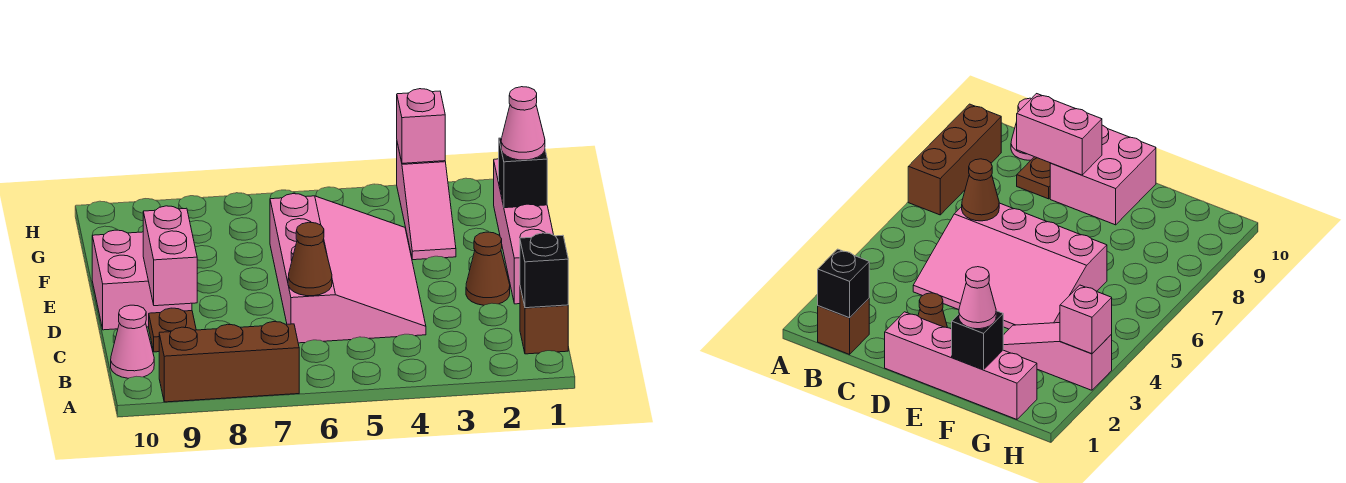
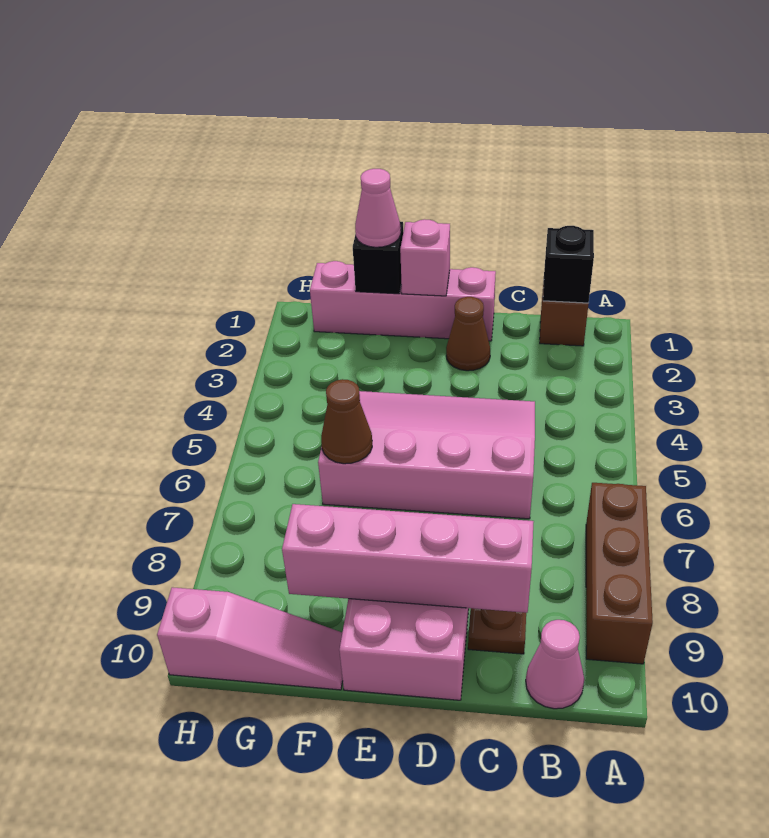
brown 1x1 cone [288,222,332,296] -> brown 1x1 cone moved to [321,379,372,464]
pink 1x2 brick [143,206,197,306] -> pink 1x4 brick [282,504,534,613]
pink 1x3 slope [397,143,456,260] -> pink 1x3 slope moved to [157,587,343,690]
pink 1x1 brick [397,89,445,163] -> pink 1x1 brick moved to [400,219,450,296]

